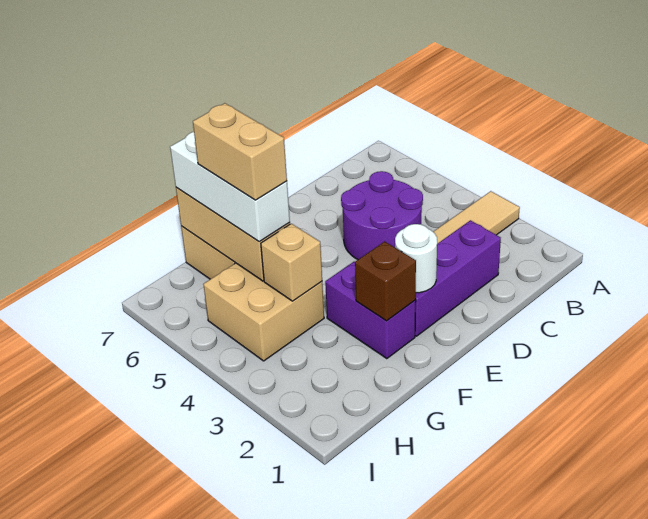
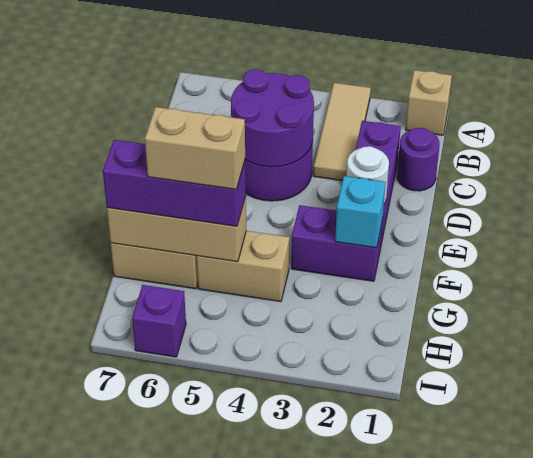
none -> purple 1x1 round brick [397,128,440,191]
none -> purple 2x2 round brick [231,69,314,167]
brown 1x1 brick [355,241,416,321] -> cyan 1x1 brick [335,176,385,248]
tan 2x2 brick [203,263,324,361] -> tan 1x2 brick [197,231,289,302]
tan 1x1 brick [261,224,322,301] -> tan 1x1 brick moved to [406,70,452,135]
white 1x3 brick [170,132,290,241] -> purple 1x3 brick [103,140,246,226]
none -> purple 1x1 brick [132,285,186,357]

